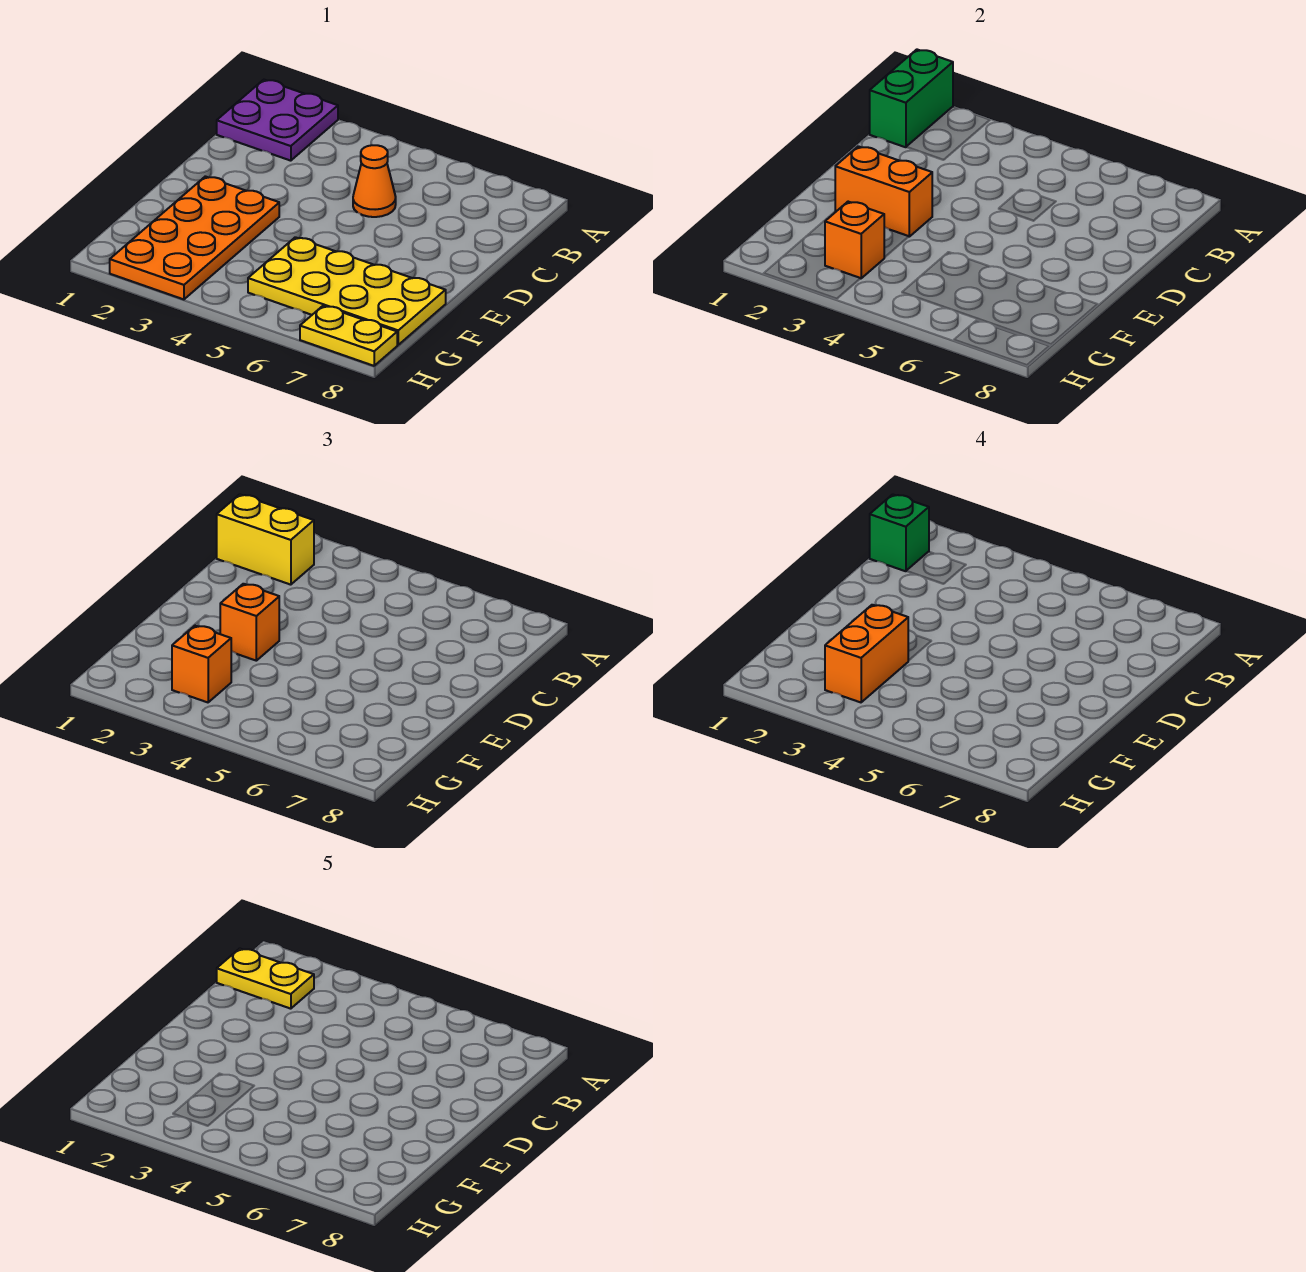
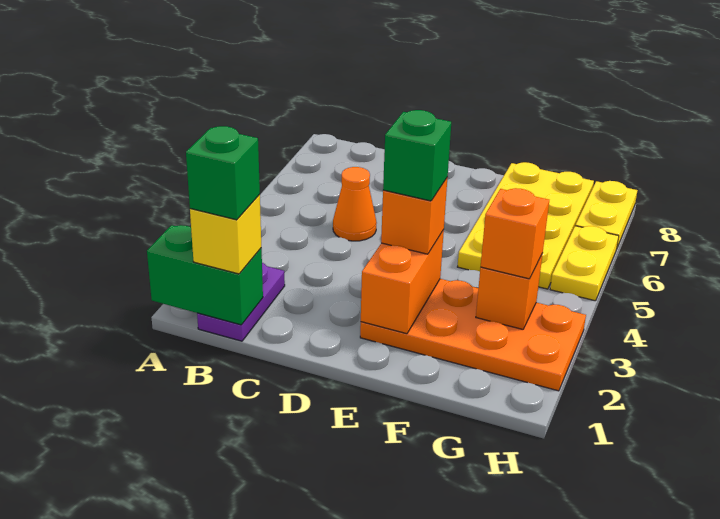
purple 2x2 plate [217,80,338,161] -> purple 1x2 plate [197,263,285,341]
yellow 1x2 brick [217,494,314,585] -> yellow 1x1 brick [190,194,261,274]
yellow 1x2 plate [217,948,314,1009] -> yellow 1x2 plate moved to [550,226,619,301]
none -> green 1x1 brick [383,110,451,201]
orange 1x2 brick [825,605,908,702] -> none

